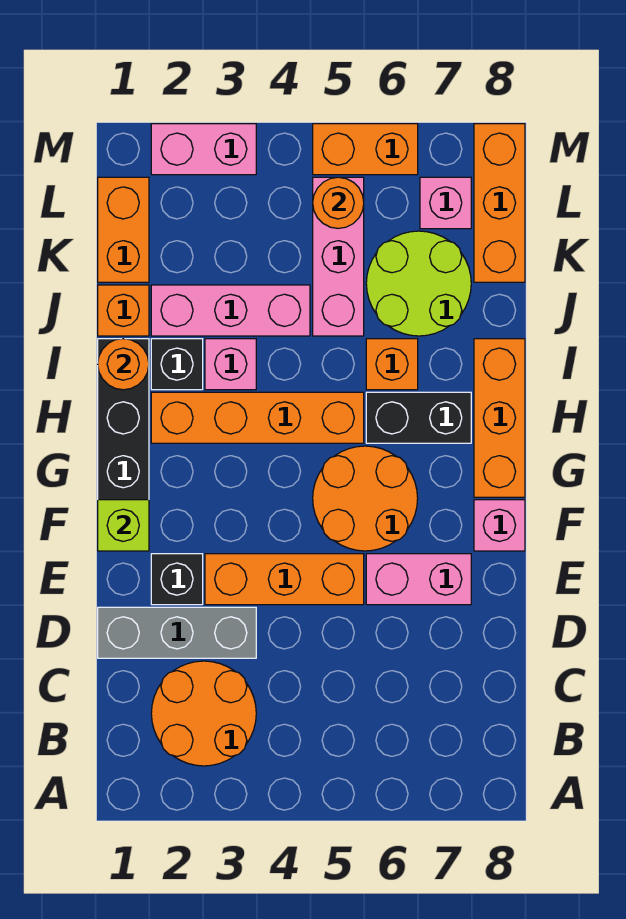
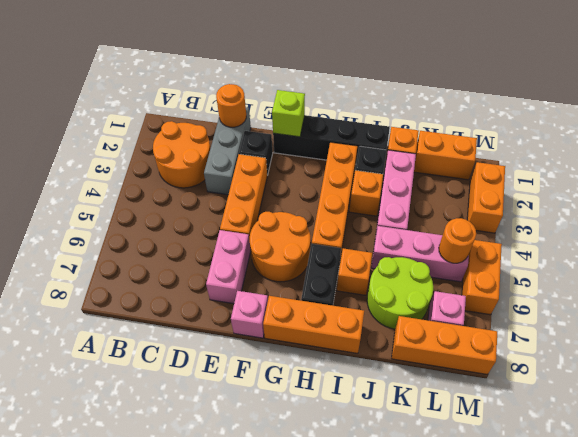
orange 1x1 round brick [98,339,149,390] -> orange 1x1 round brick moved to [216,84,246,127]
pink 1x1 brick [205,339,256,390] -> orange 1x1 brick [349,170,383,216]
pink 1x2 brick [151,124,256,175] -> orange 1x2 brick [467,162,505,233]

